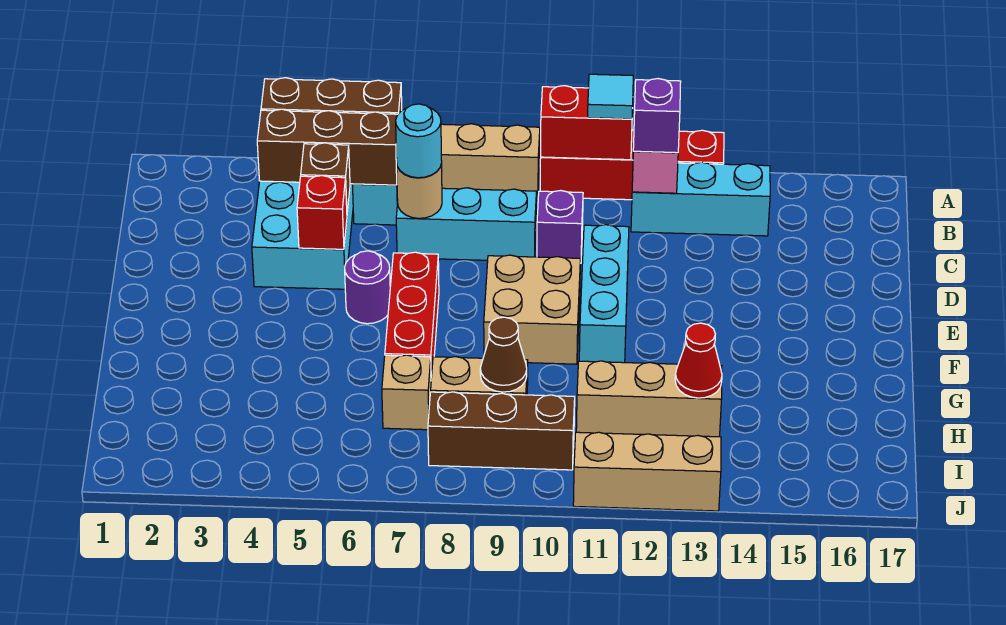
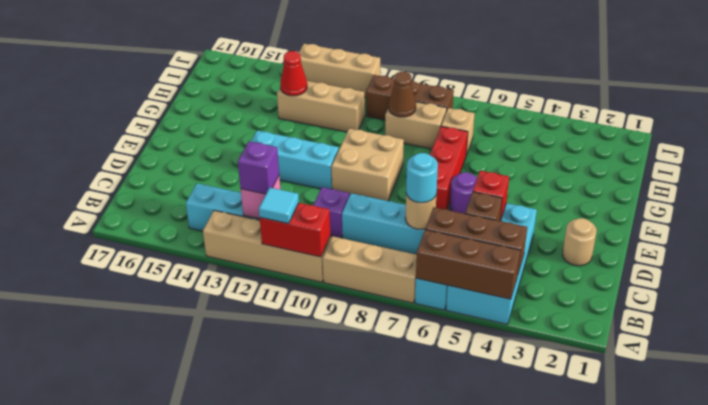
red 1x4 brick [540,130,724,200] -> tan 1x4 brick [203,210,331,282]
none -> tan 1x1 round brick [562,218,597,266]
cyan 1x3 brick [579,225,629,363] -> cyan 1x3 brick turned to [251,131,339,189]

